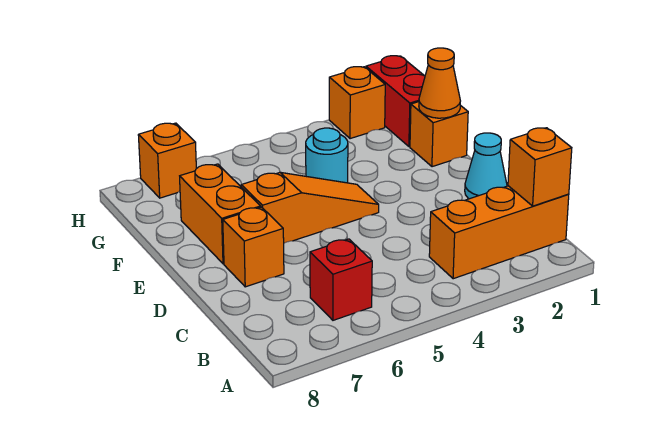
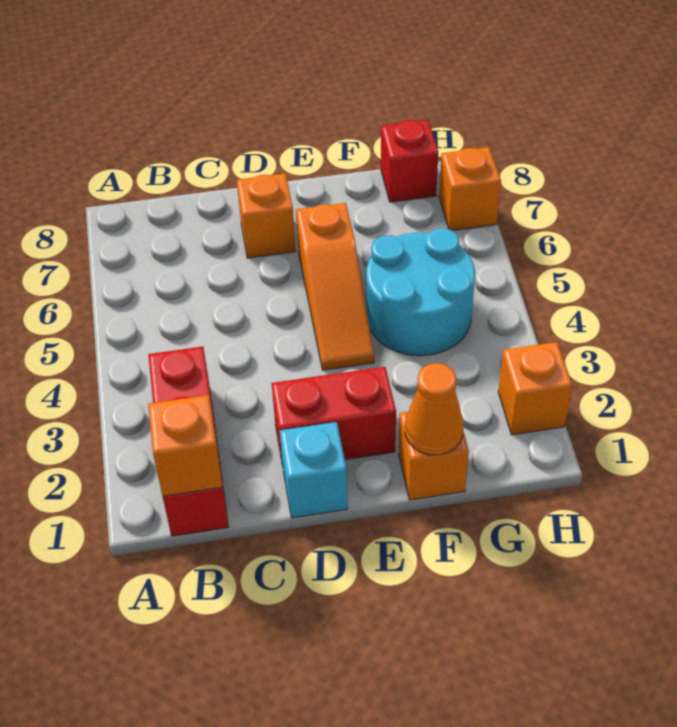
orange 1x3 brick [429,186,569,279] -> red 1x3 brick [148,347,229,536]
red 1x1 brick [310,239,372,320] -> red 1x1 brick moved to [381,120,438,202]
cyan 1x1 cone [465,133,507,199] -> cyan 1x1 brick [280,422,348,518]
orange 1x2 brick [180,164,261,264] -> none
cyan 1x1 round brick [306,128,348,183] -> cyan 2x2 round brick [366,228,475,356]
red 1x2 brick [366,56,425,147] -> red 1x2 brick moved to [272,367,396,466]

